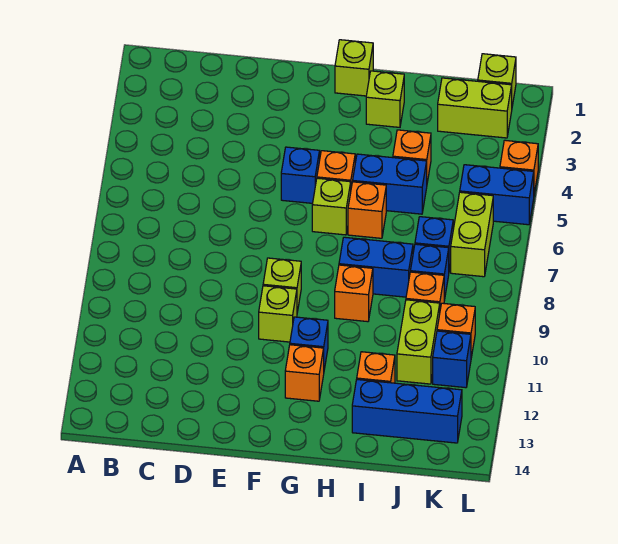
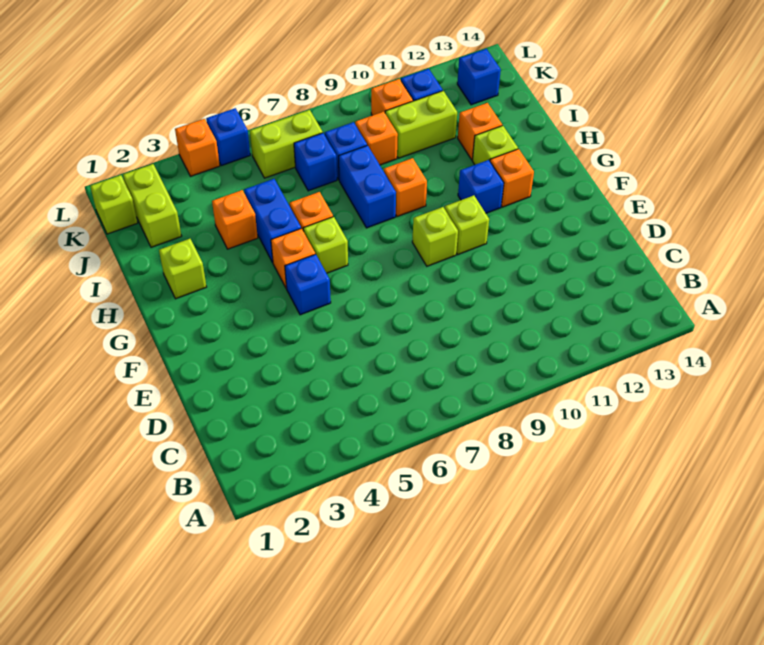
lime 1x1 brick [335,40,373,96] -> lime 1x1 brick moved to [473,126,518,165]
blue 1x3 brick [352,379,462,443] -> blue 1x1 brick [457,49,501,105]
blue 1x2 brick [460,165,534,225] -> blue 1x1 brick [206,108,250,166]

